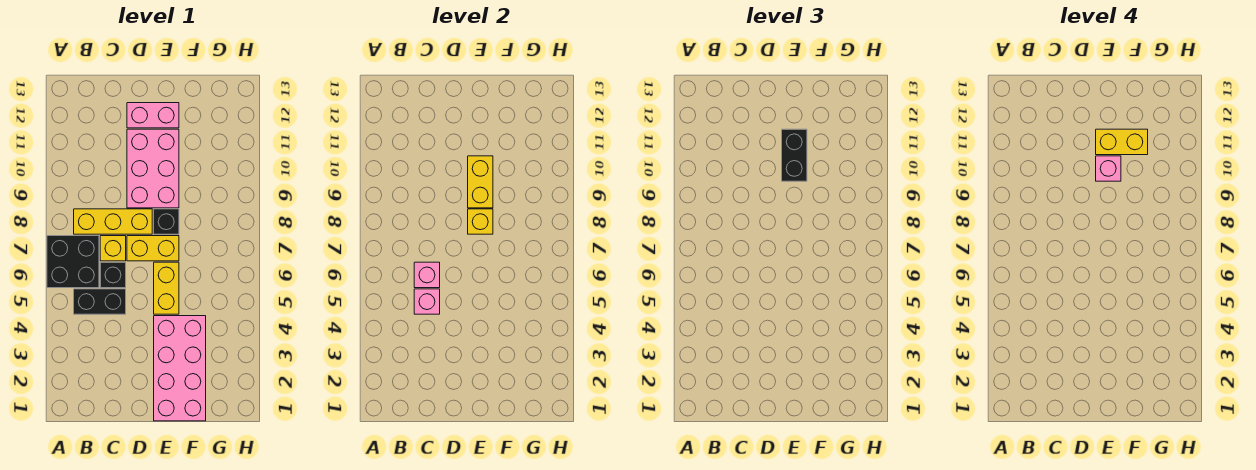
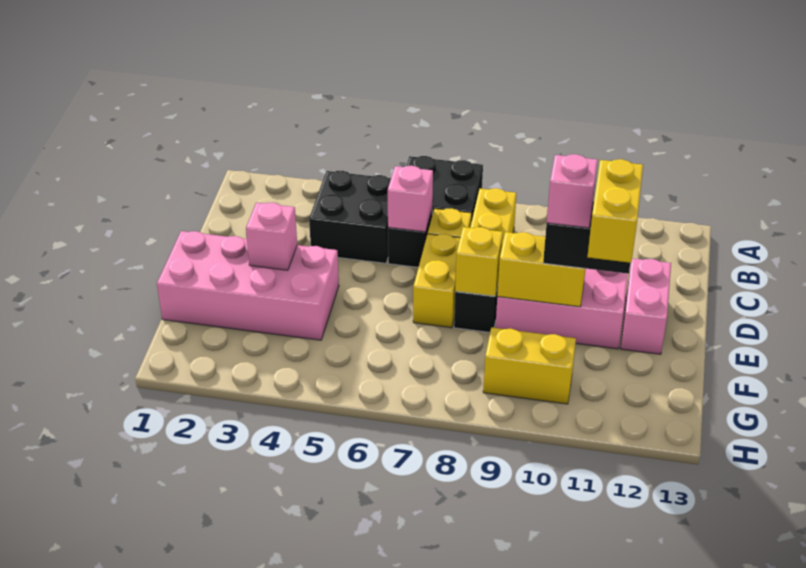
black 1x2 brick [74,289,126,314] -> black 2x2 brick [309,171,391,263]
pink 1x1 brick [414,289,440,314] -> pink 1x1 brick moved to [246,202,297,270]
yellow 1x2 brick [154,262,179,314] -> yellow 1x2 brick moved to [483,327,576,404]

